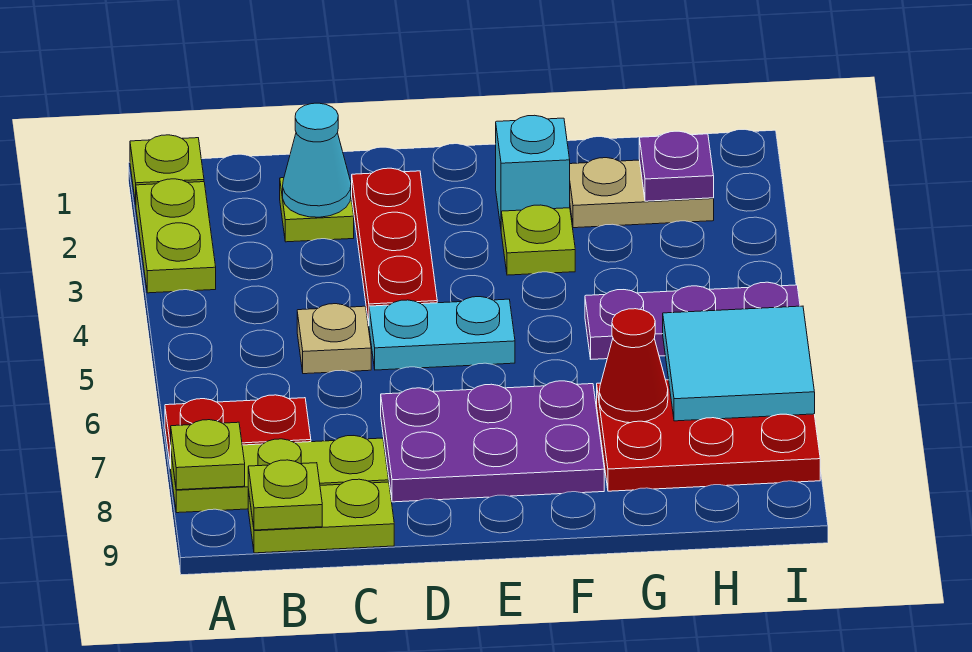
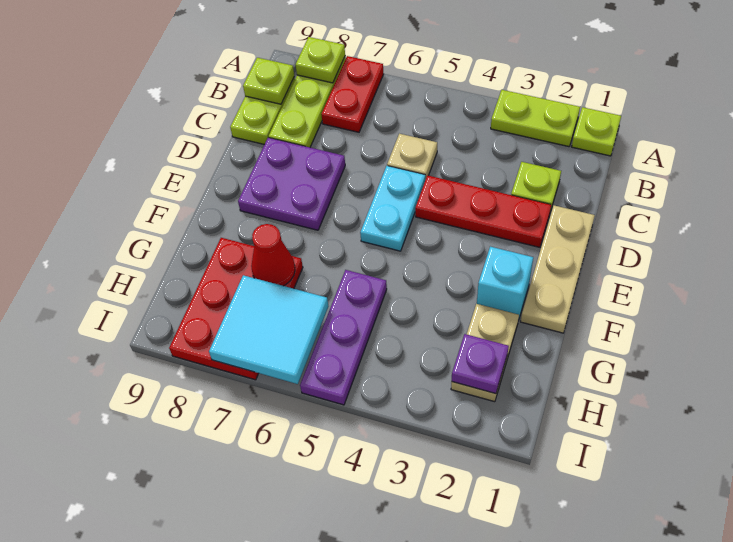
cyan 1x1 cone [283,103,351,217] -> none
none -> tan 1x3 plate [521,205,595,333]
purple 2x3 plate [381,381,604,502] -> purple 2x2 plate [238,138,345,230]
lime 1x1 plate [501,205,575,275] -> none

